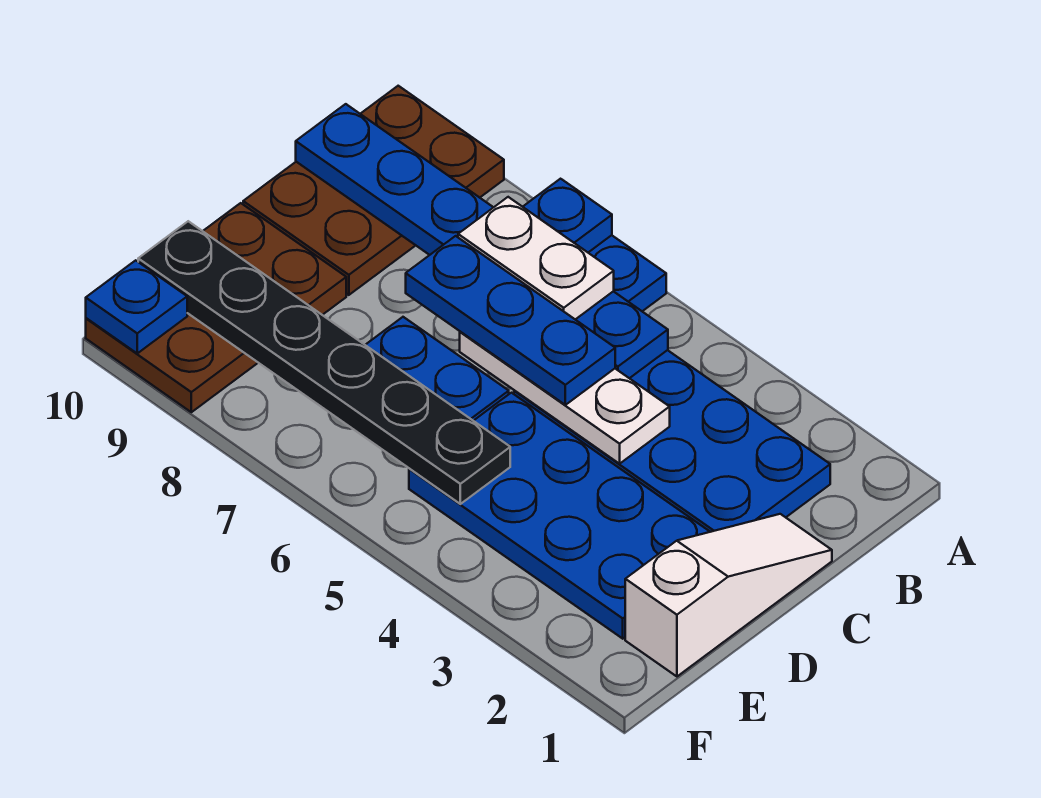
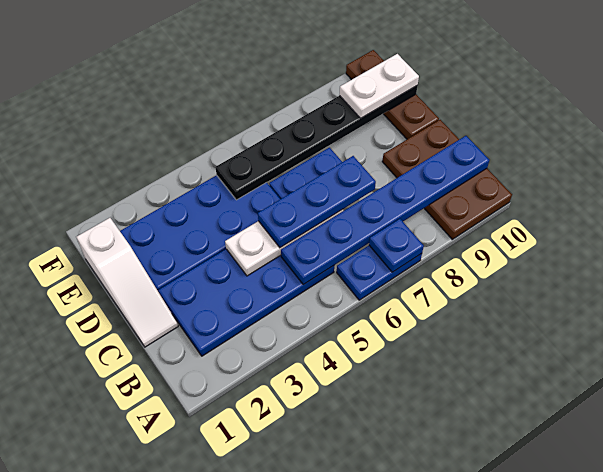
white 1x2 plate [458,197,614,320] -> white 1x2 plate moved to [339,54,419,118]
brown 2x3 plate [86,203,346,412] -> brown 1x3 plate [346,50,439,139]
blue 1x1 plate [86,260,187,353] -> none

